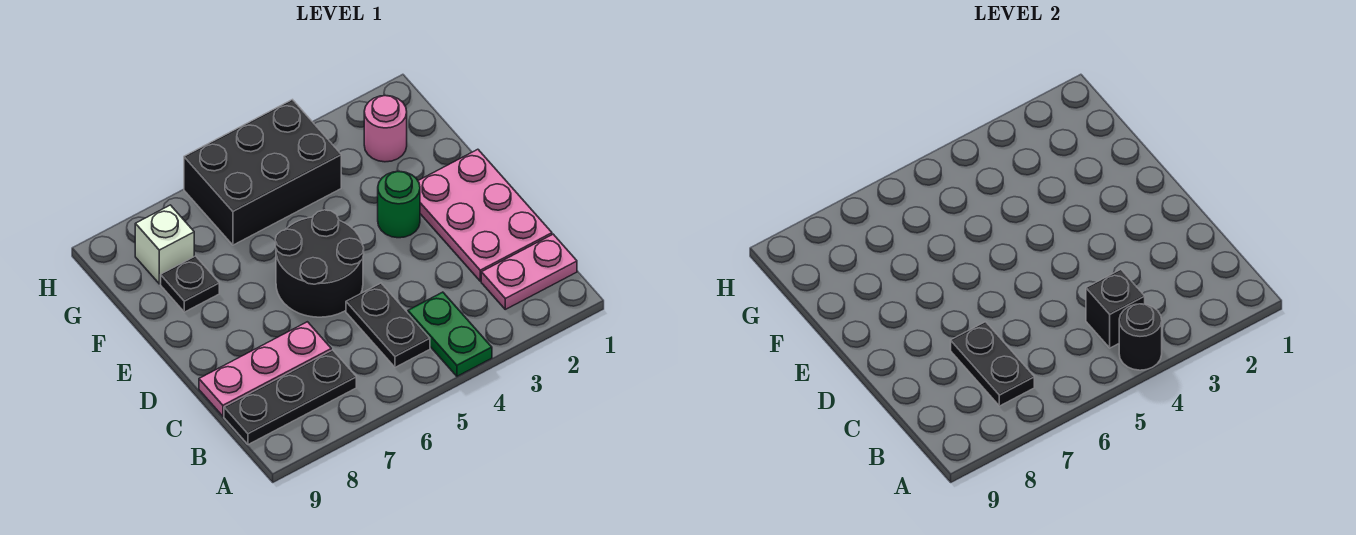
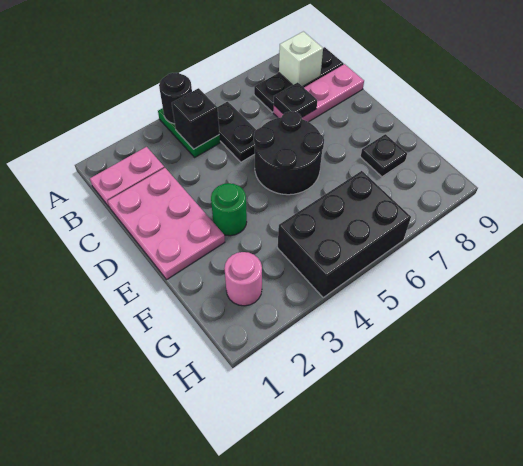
black 1x2 plate [951,322,1034,406] -> black 1x1 plate [274,82,317,117]
white 1x1 brick [135,205,194,284] -> white 1x1 brick moved to [279,31,323,87]

